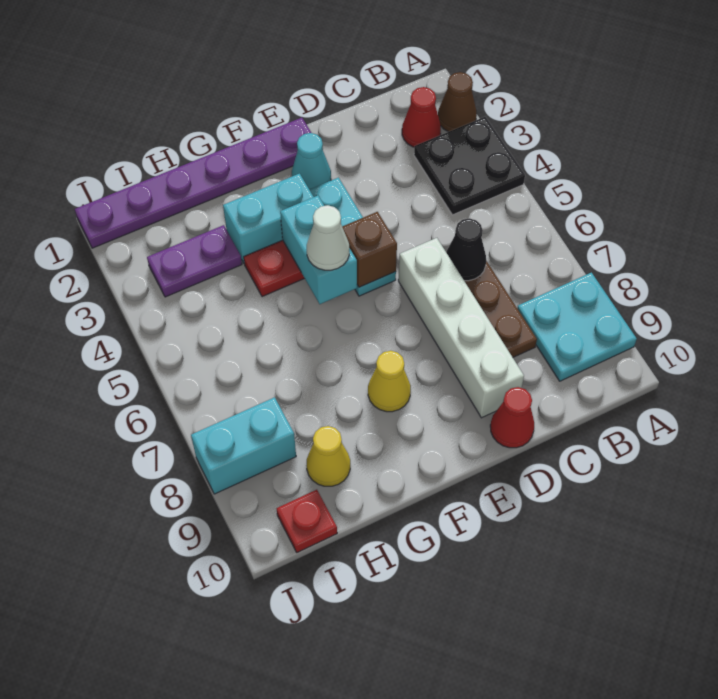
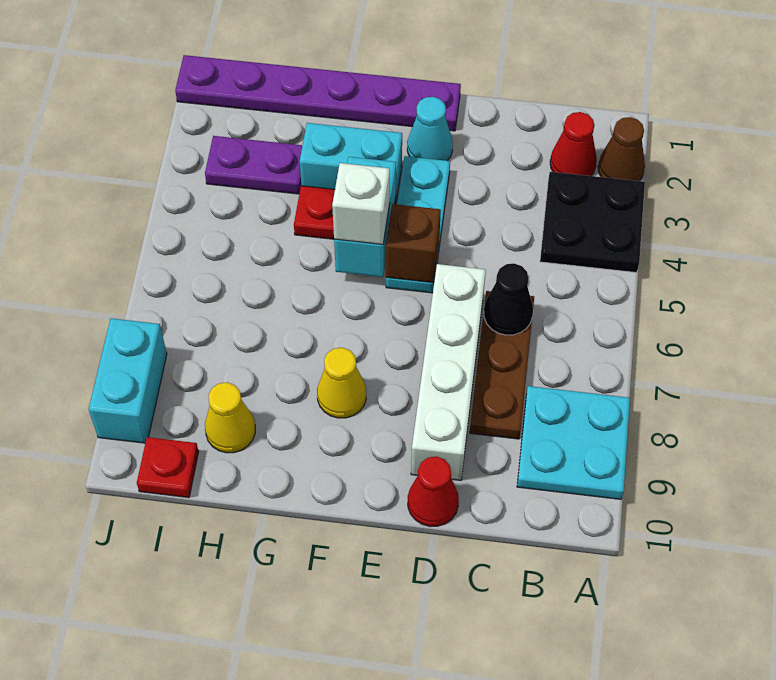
white 1x1 cone [307,205,349,270] -> white 1x1 brick [332,163,390,244]
cyan 1x2 brick [191,397,296,494] -> cyan 1x2 brick turned to [89,318,167,443]

